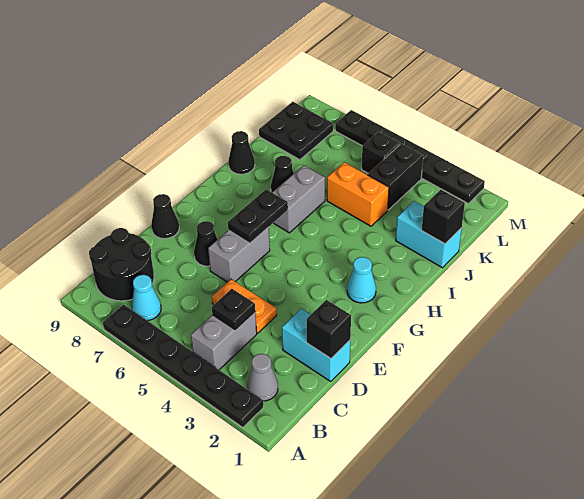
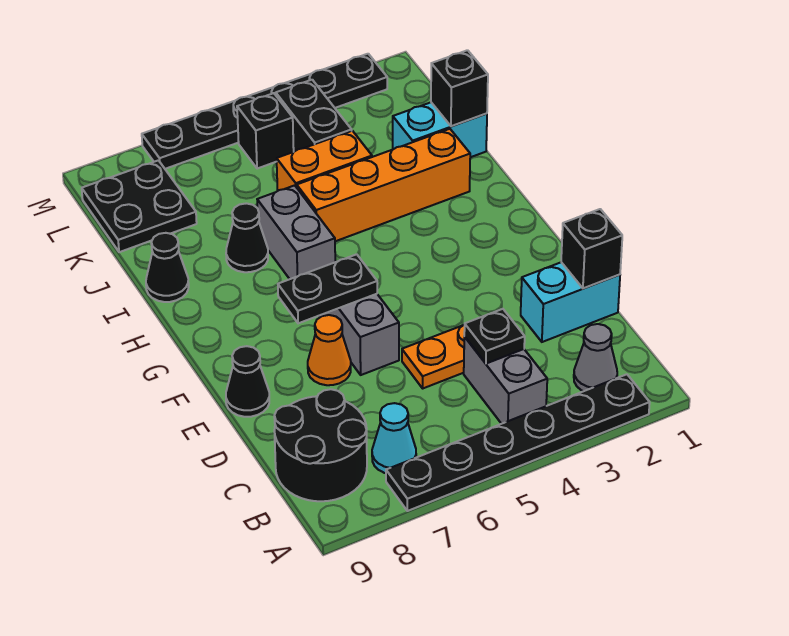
black 1x1 cone [194,221,218,266] -> orange 1x1 cone [308,315,351,385]
black 1x2 plate [228,189,288,243] -> black 1x2 plate turned to [278,254,377,323]
cyan 1x1 cone [347,257,376,303] -> none
none -> orange 1x4 brick [297,129,470,241]

